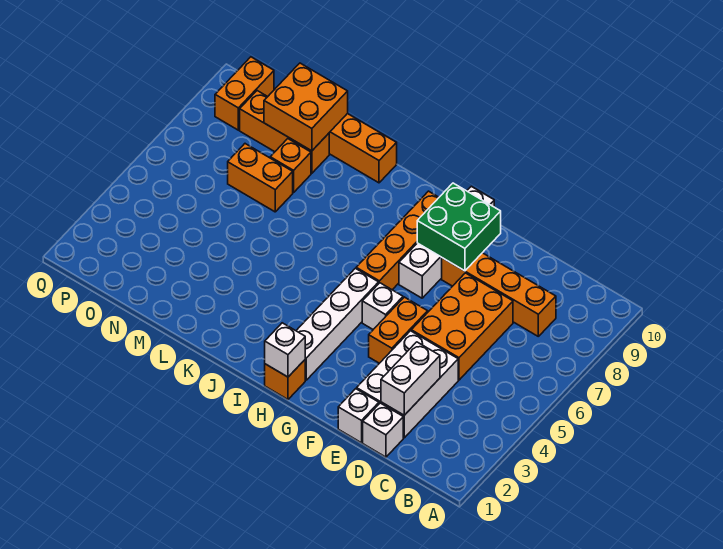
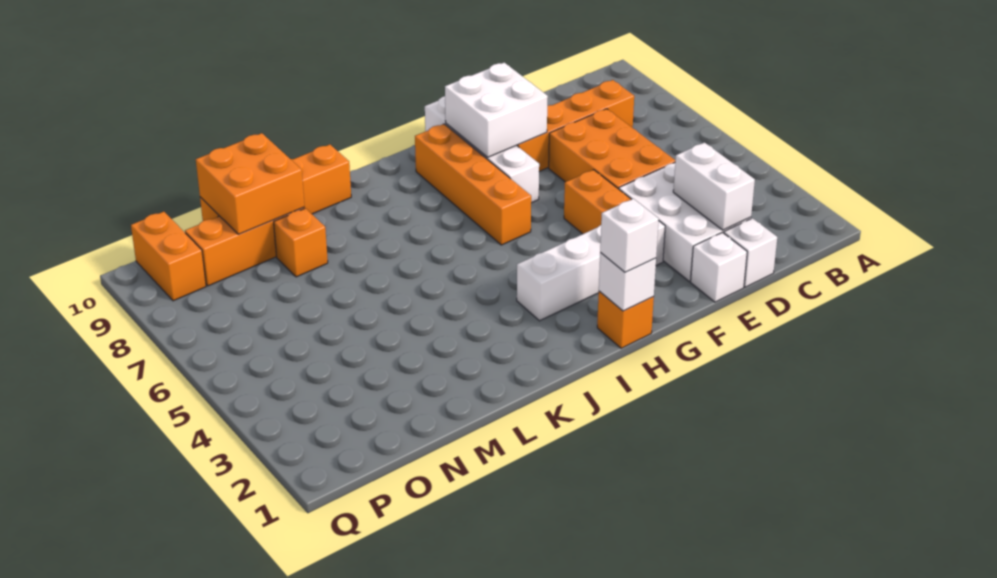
green 2x2 brick [417,183,501,271] -> white 2x2 brick [445,63,548,157]
white 1x1 brick [362,283,403,329] -> white 1x1 brick moved to [600,199,659,272]
white 1x4 brick [296,268,379,380] -> white 1x4 brick turned to [517,221,665,321]
orange 1x2 brick [228,144,293,212] -> none

